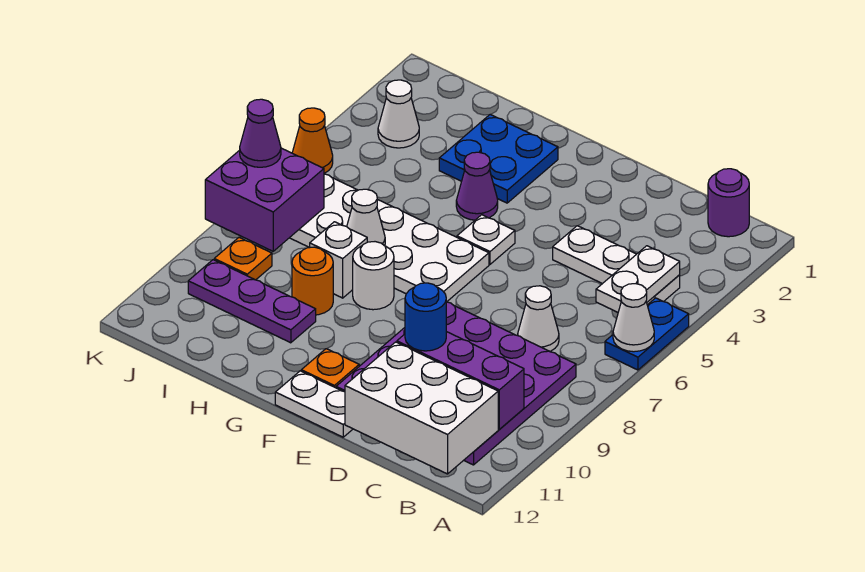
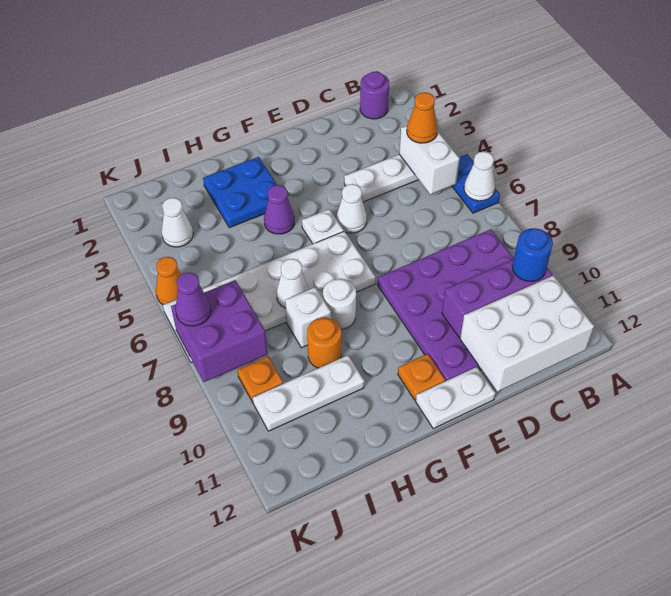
white 1x2 plate [596,246,680,312] -> white 1x2 brick [399,126,460,195]
none -> orange 1x1 cone [407,92,438,143]
white 1x1 cone [518,286,559,351] -> white 1x1 cone moved to [336,184,367,233]
blue 1x1 round brick [405,283,446,351] -> blue 1x1 round brick moved to [512,228,553,281]
purple 1x3 plate [188,260,316,343] -> white 1x3 plate [253,355,364,431]

